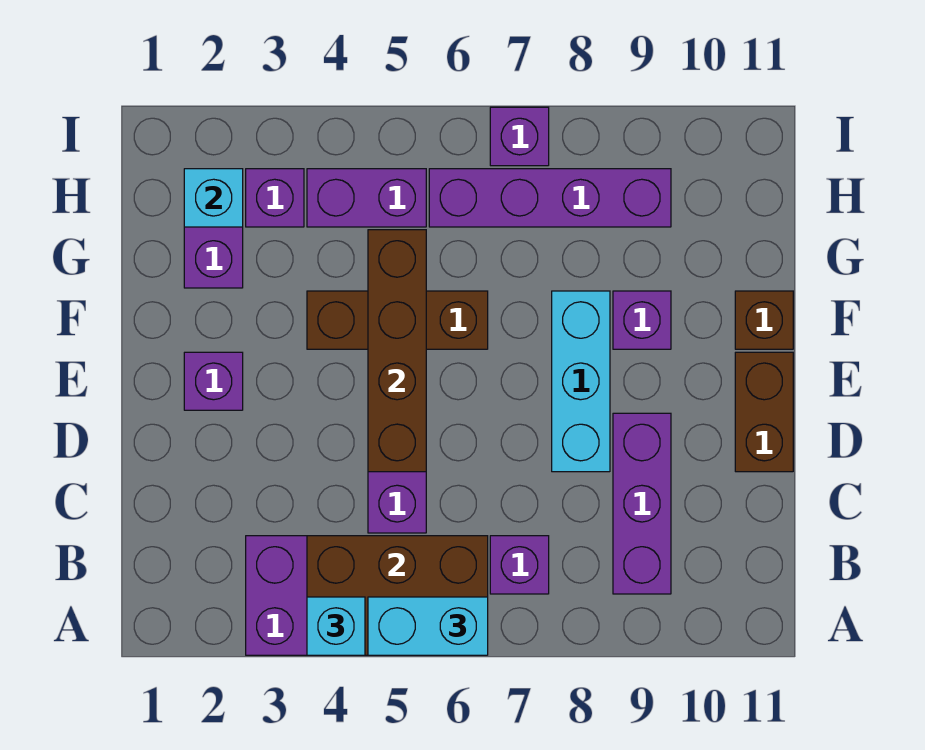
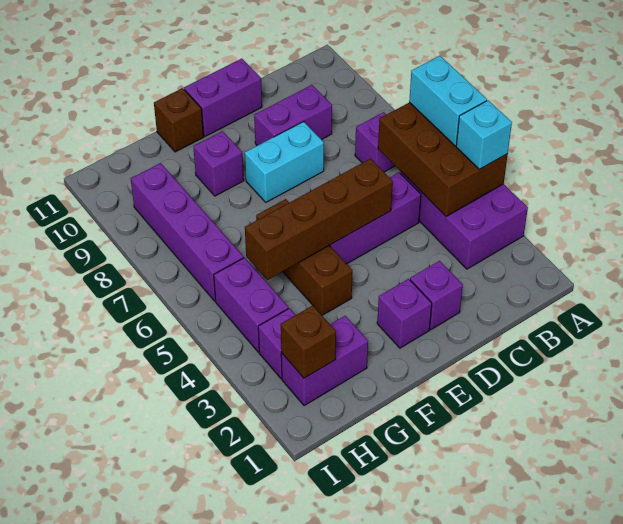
purple 1x3 brick [613,413,671,594] -> purple 1x2 brick [254,85,332,146]
cyan 1x3 brick [552,291,610,472] -> cyan 1x2 brick [245,122,324,202]
brown 1x2 brick [735,352,793,472] -> purple 1x2 brick [184,59,262,136]
cyan 1x1 brick [184,169,243,227] -> brown 1x1 brick [281,306,336,378]
purple 1x1 brick [490,107,549,166] -> purple 1x1 brick moved to [410,261,463,330]

